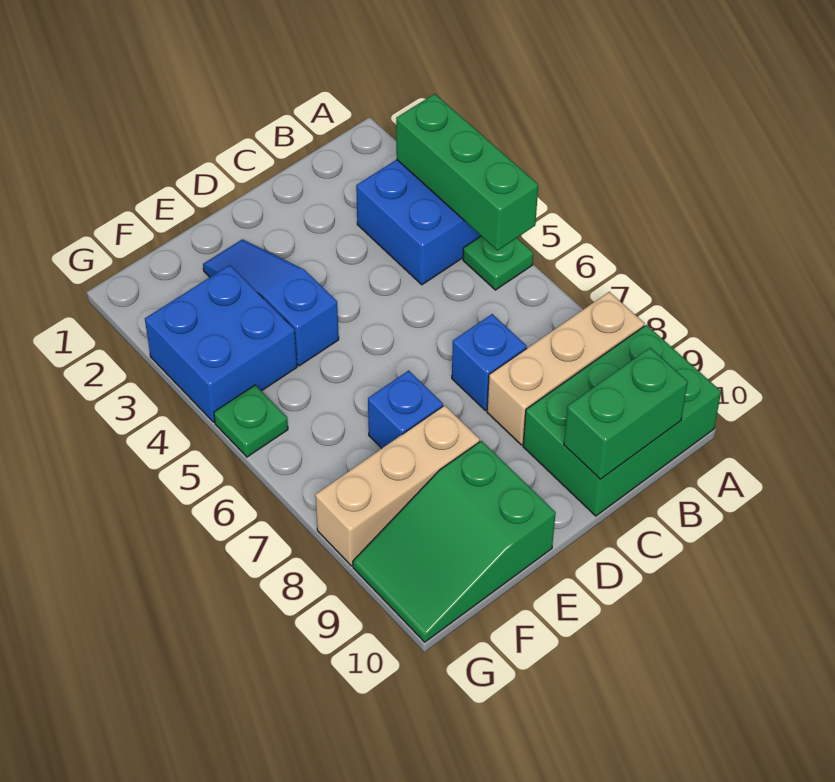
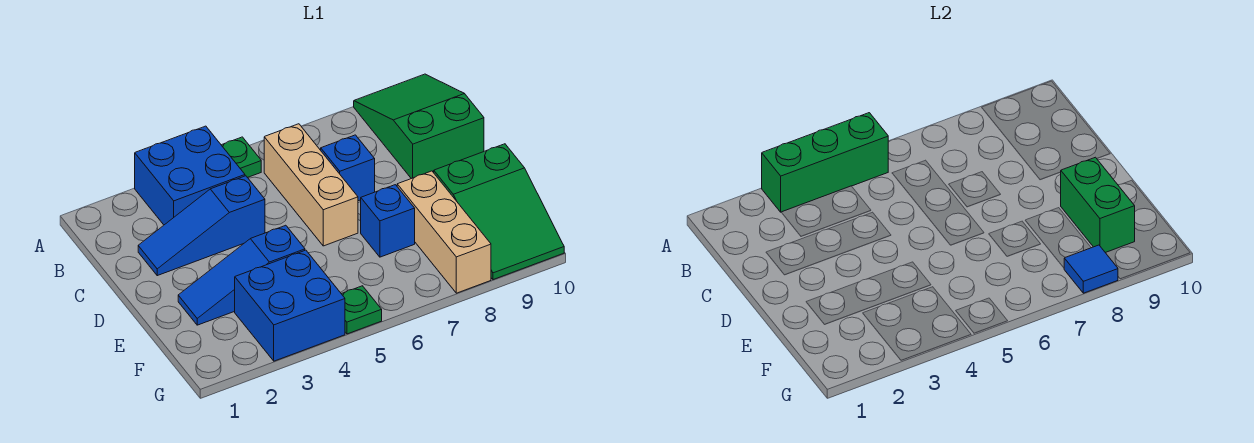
tan 1x3 brick [487,292,645,445] -> tan 1x3 brick moved to [264,124,358,246]
green 2x3 brick [523,325,721,516] -> green 2x3 slope [354,74,484,179]
green 1x2 brick [564,348,688,479] -> green 1x2 brick moved to [1061,157,1135,253]
none -> blue 1x3 slope [138,176,265,276]
none -> blue 1x1 tile [1064,245,1118,293]

